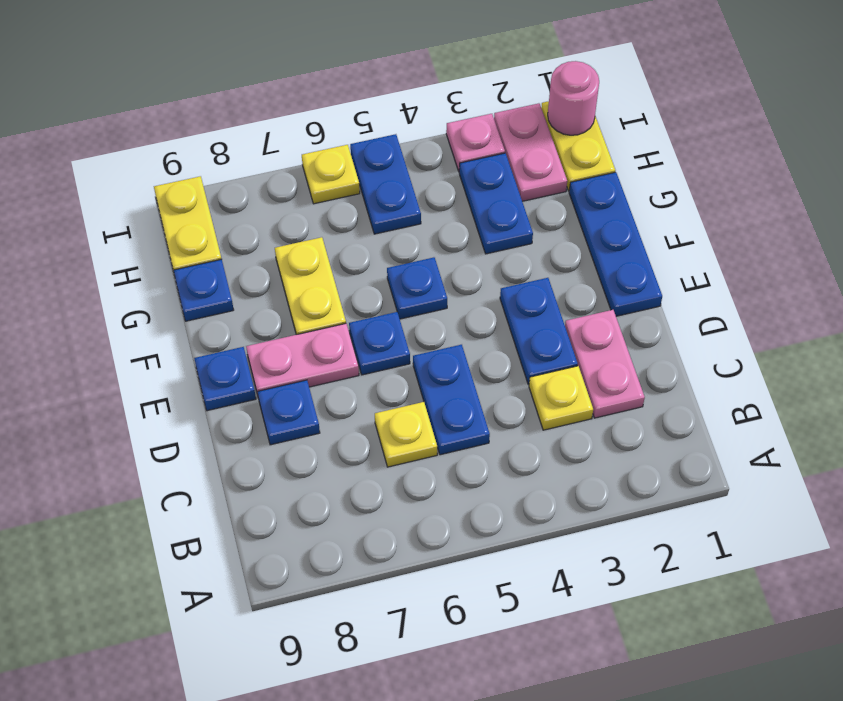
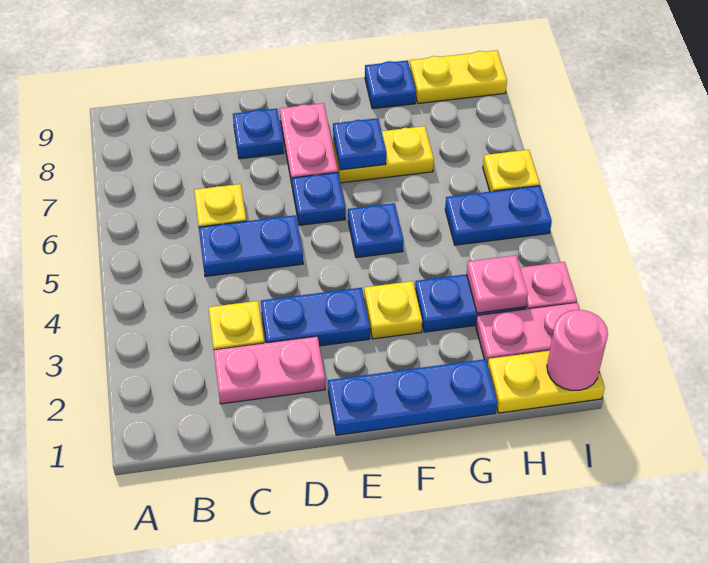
blue 1x1 plate [194,347,256,411] -> blue 1x1 plate moved to [333,118,386,170]
none -> yellow 1x1 plate [364,281,422,339]
none -> pink 1x1 plate [467,255,528,313]

